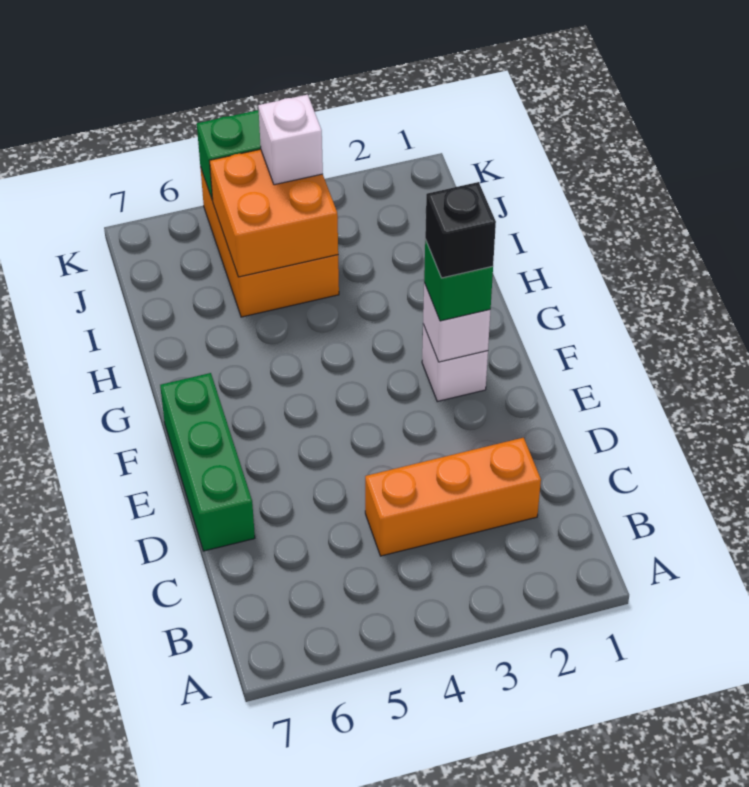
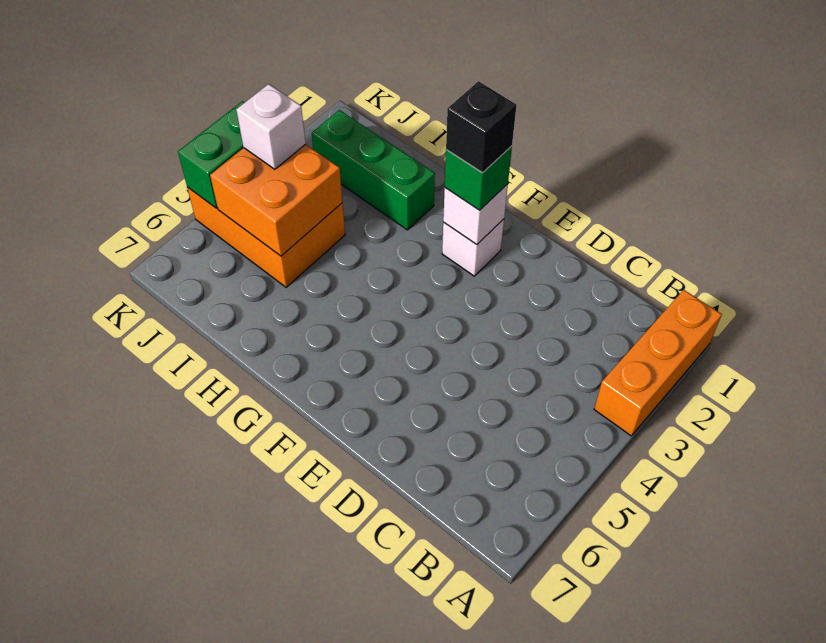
orange 1x3 brick [365,438,541,556] -> orange 1x3 brick moved to [594,290,722,436]
green 1x3 brick [160,373,255,551] -> green 1x3 brick moved to [312,110,435,230]

